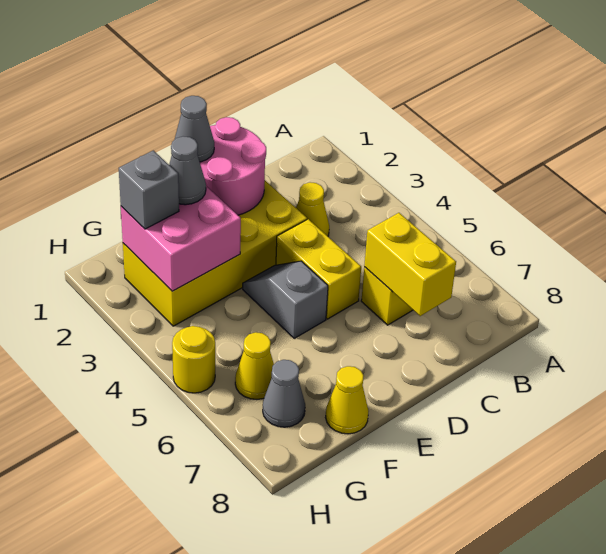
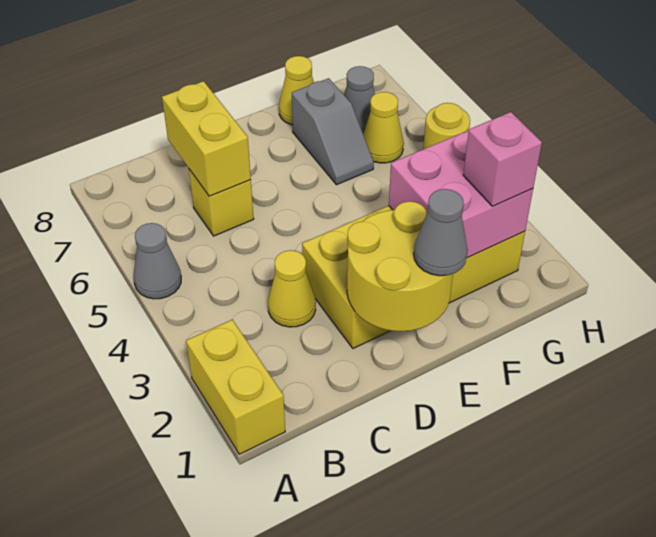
pink 2x2 round brick [200,117,266,215] -> yellow 2x2 round brick [347,201,453,331]
yellow 1x2 brick [276,219,361,319] -> yellow 1x2 brick moved to [186,320,285,454]
grey 1x2 slope [243,261,328,338] -> grey 1x2 slope moved to [292,78,374,185]
grey 1x1 cone [169,136,206,205] -> grey 1x1 cone moved to [134,223,181,299]
grey 1x1 brick [119,151,179,229] -> pink 1x1 brick [463,112,542,206]

